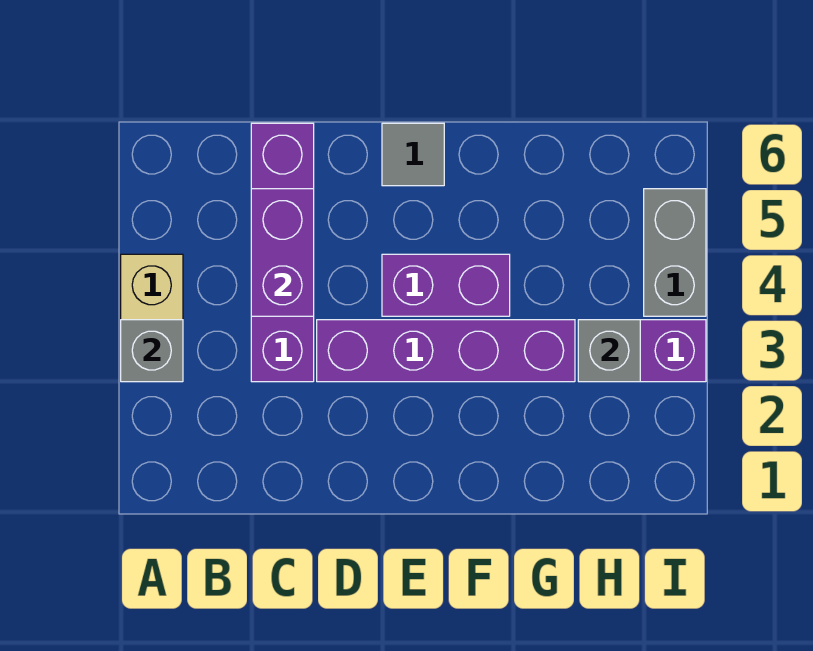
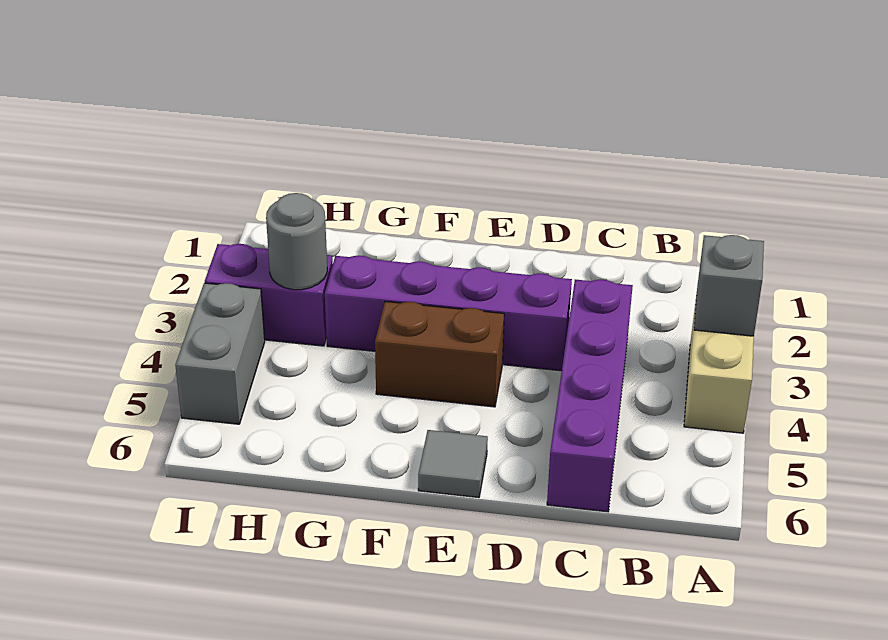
purple 1x2 brick [251,189,314,316] -> none
purple 1x2 brick [382,254,510,316] -> brown 1x2 brick [375,302,504,407]
grey 1x1 brick [578,320,640,382] -> grey 1x1 round brick [266,193,327,290]

